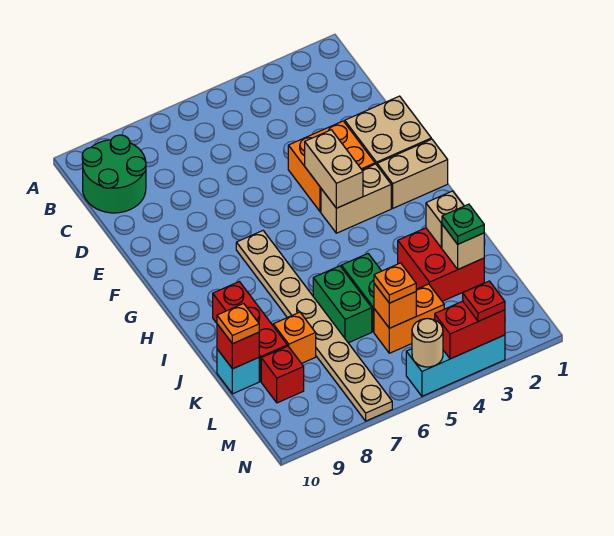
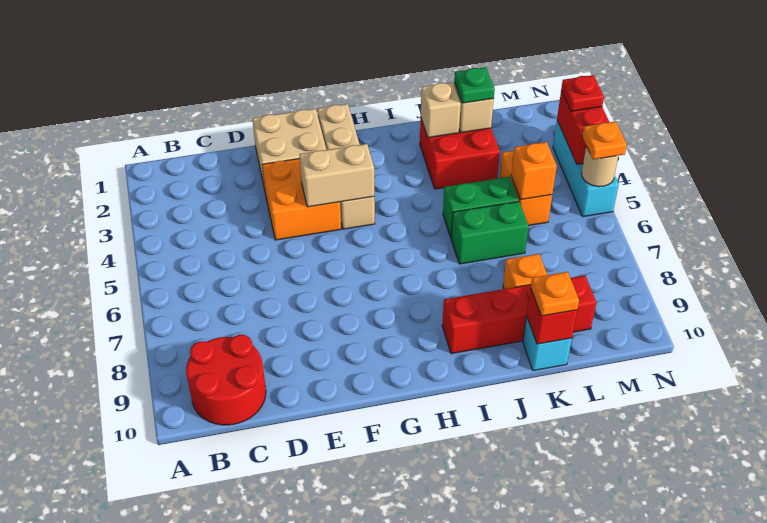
green 2x2 round brick [82,135,146,213] -> red 2x2 round brick [186,335,266,425]
tan 1x8 plate [236,231,392,421] -> none
orange 1x1 plate [374,263,416,303] -> orange 1x1 plate moved to [582,122,627,159]

